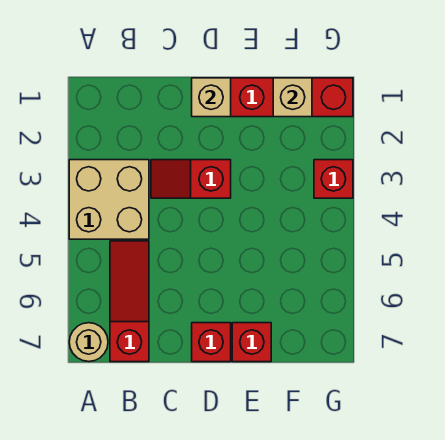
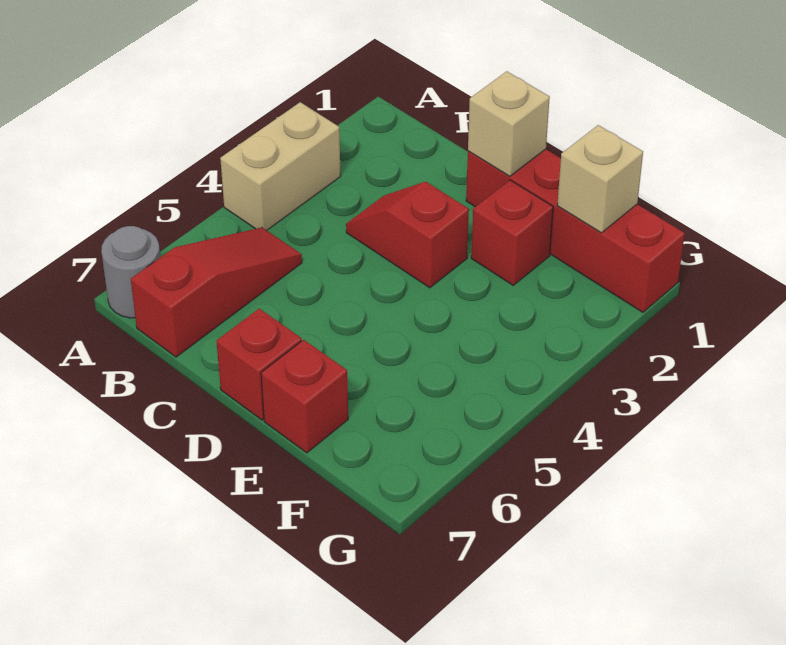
tan 2x2 brick [69,160,149,239] -> tan 1x2 brick [220,102,341,230]
tan 1x1 round brick [69,323,108,362] -> grey 1x1 round brick [101,226,160,318]
red 1x1 brick [314,160,353,198] -> red 1x1 brick moved to [471,180,553,285]

